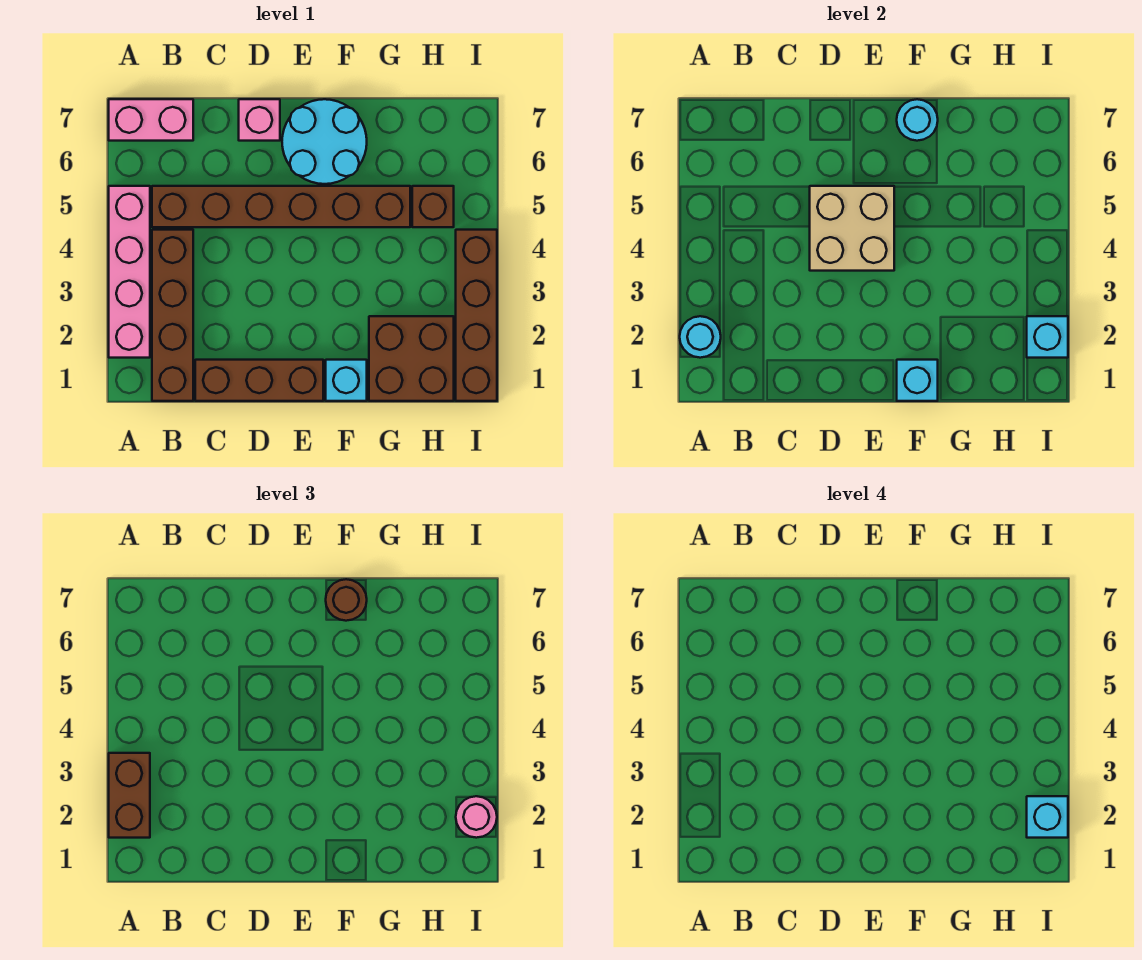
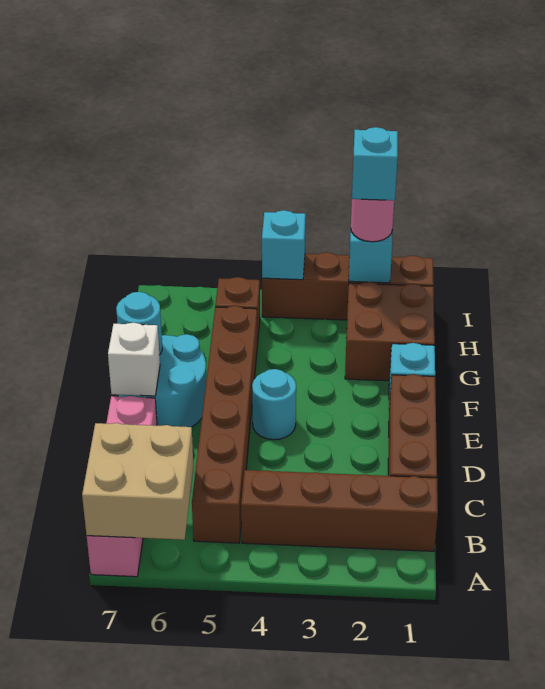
pink 1x4 brick [109,186,150,358] -> none
cyan 1x1 round brick [680,316,721,358] -> cyan 1x1 round brick moved to [252,369,296,440]
brown 1x2 brick [109,753,150,838] -> none
tan 2x2 brick [810,186,894,271] -> tan 2x2 brick moved to [82,423,194,540]
none -> white 1x1 brick [108,323,160,396]
cyan 1x1 brick [897,360,938,401] -> cyan 1x1 brick moved to [262,210,306,280]
brown 1x1 round brick [326,579,367,621] -> none

